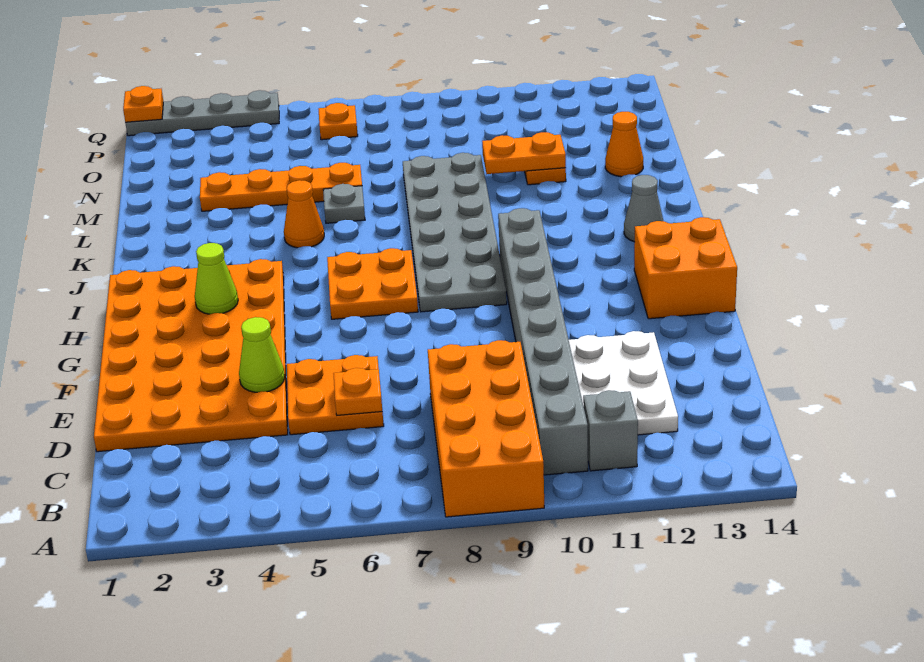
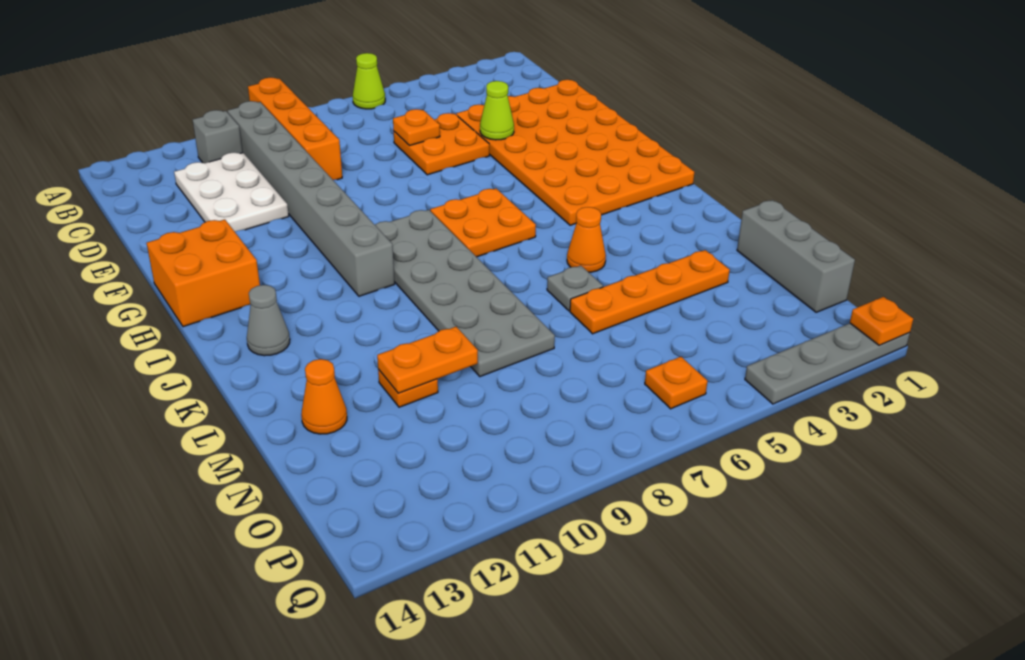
orange 2x4 brick [428,340,544,517] -> orange 1x4 brick [248,77,342,180]
lime 1x1 cone [195,243,238,314] -> lime 1x1 cone moved to [353,53,385,109]
none -> grey 1x3 brick [737,200,855,312]

